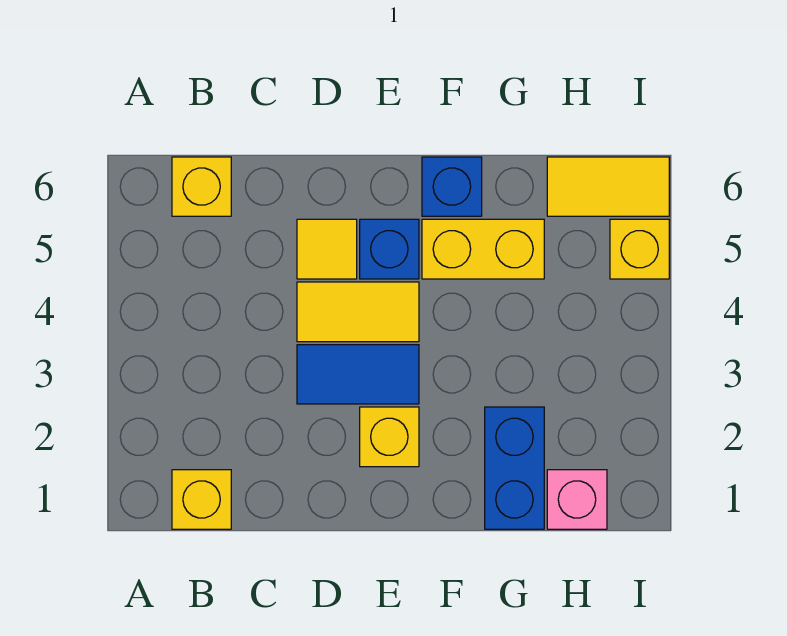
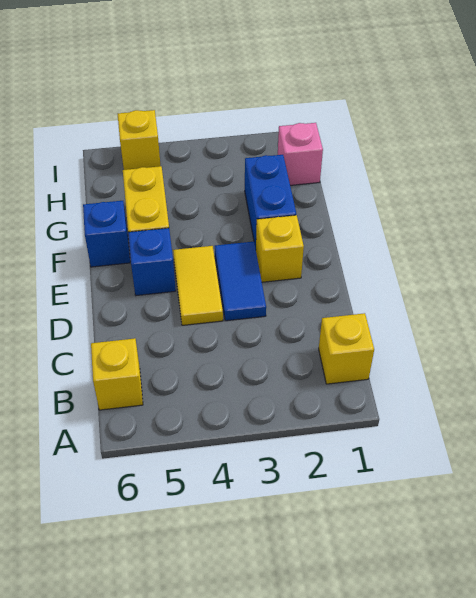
yellow 1x1 tile [297,219,357,279] -> none
blue 1x2 brick [485,407,544,529] -> blue 1x2 brick turned to [245,155,296,248]
yellow 1x2 tile [547,157,669,216] -> none

